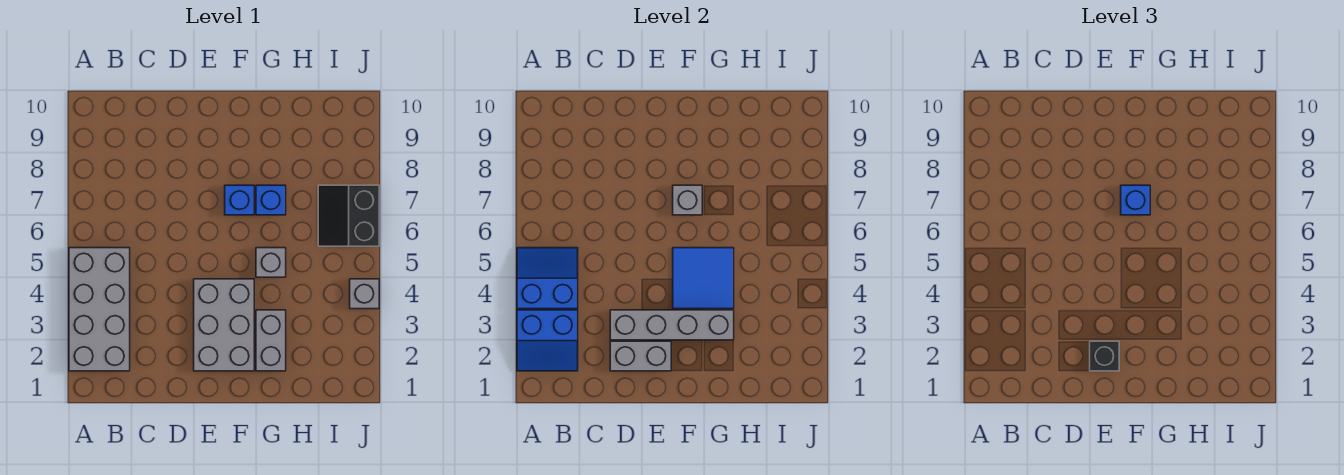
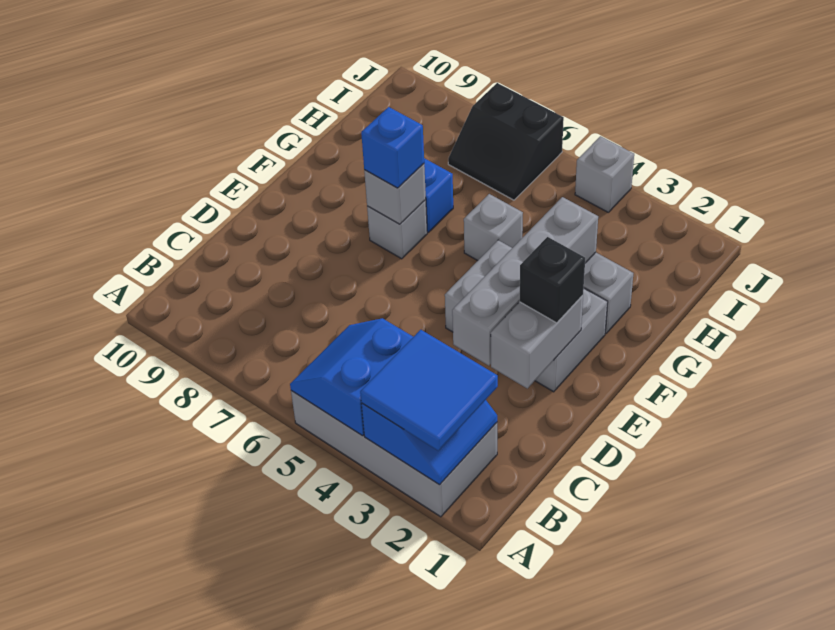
blue 2x2 tile [673,248,734,309] -> blue 2x2 tile moved to [360,330,498,451]
blue 1x1 brick [225,185,254,215] -> grey 1x1 brick [367,200,427,259]

